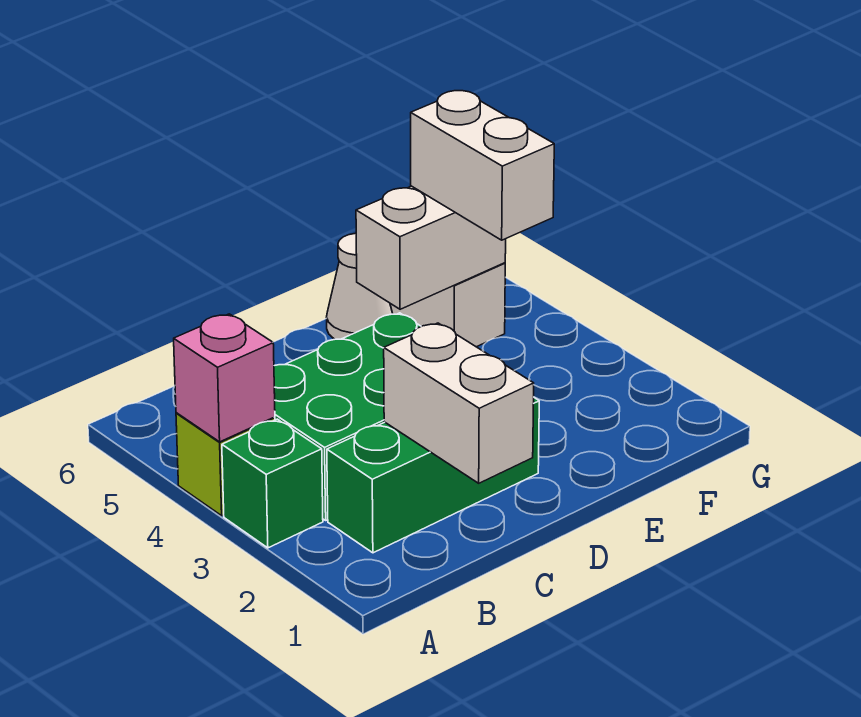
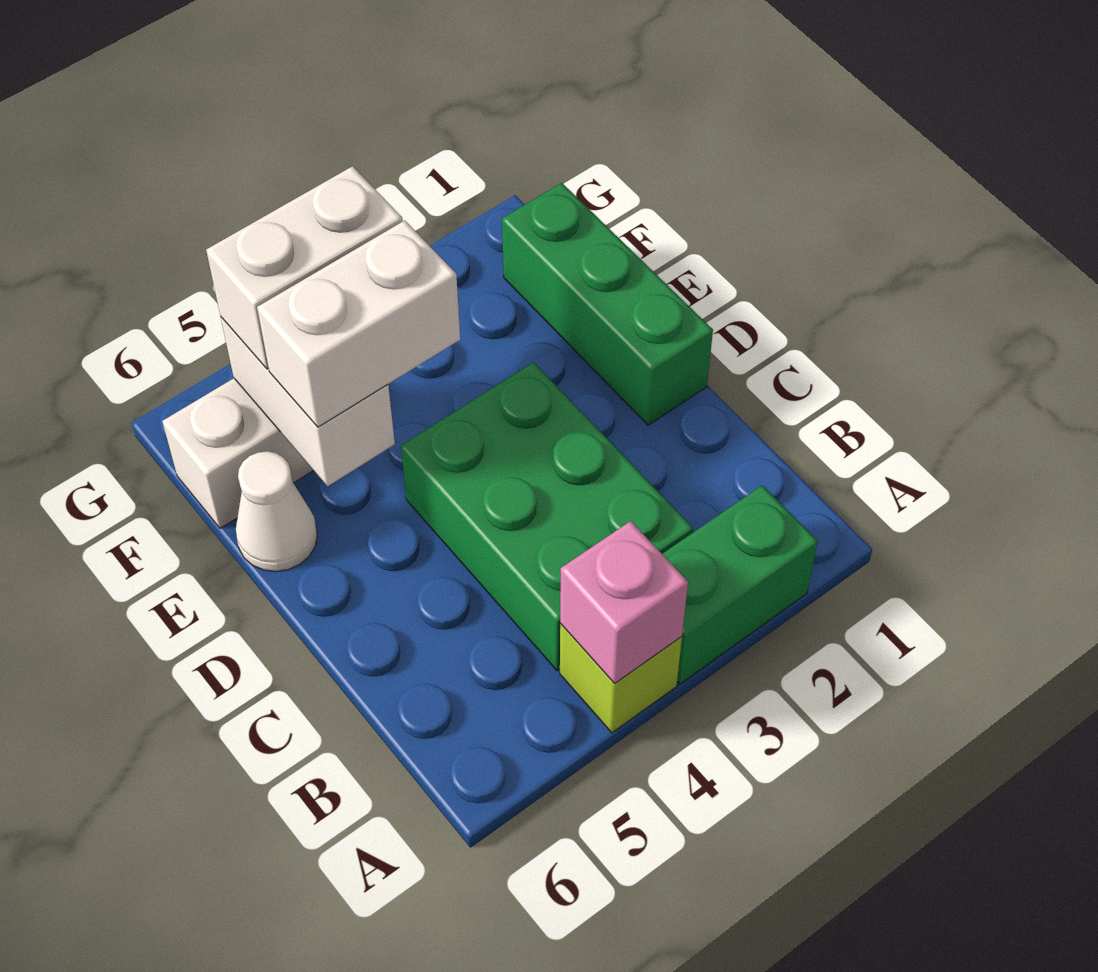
green 1x1 brick [222,419,323,548] -> green 1x2 brick [662,485,818,684]
green 1x3 brick [327,398,539,553] -> green 1x3 brick moved to [502,183,713,425]
white 1x2 brick [384,323,534,483] -> white 1x2 brick moved to [257,221,460,427]

